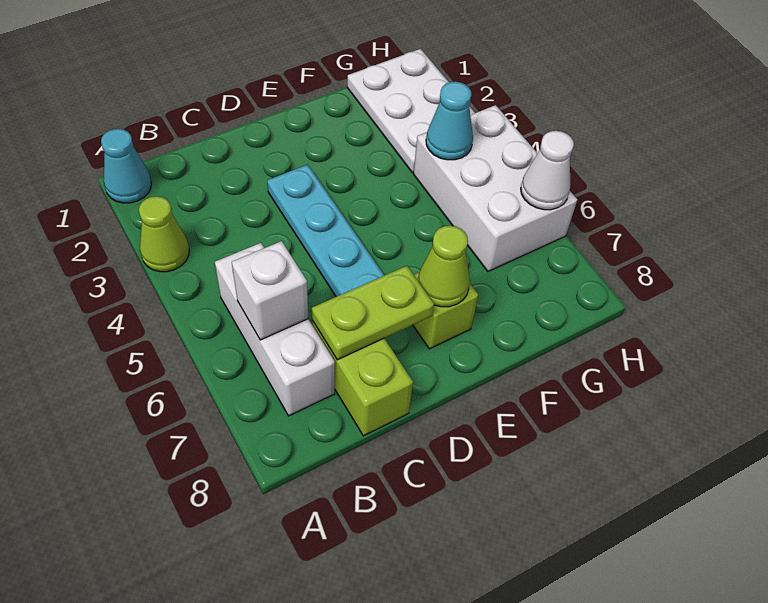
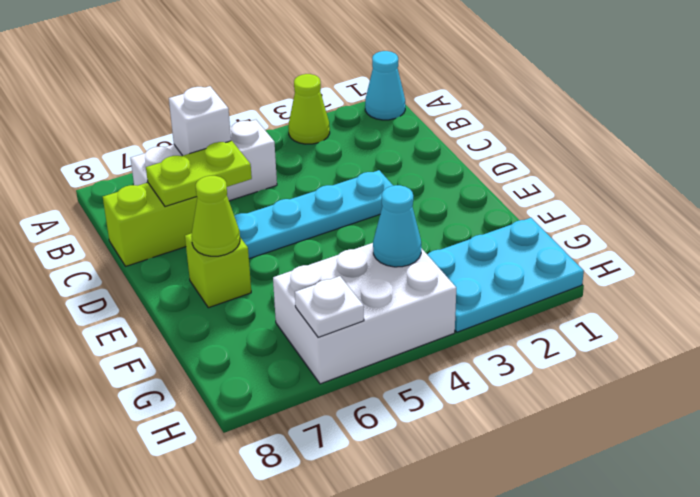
lime 1x2 plate [312,266,434,360] -> lime 1x2 plate turned to [146,141,252,207]
white 2x3 plate [347,49,475,173] -> cyan 2x3 plate [427,218,584,332]
white 1x1 cone [521,131,574,210] -> white 1x1 plate [295,276,364,337]

